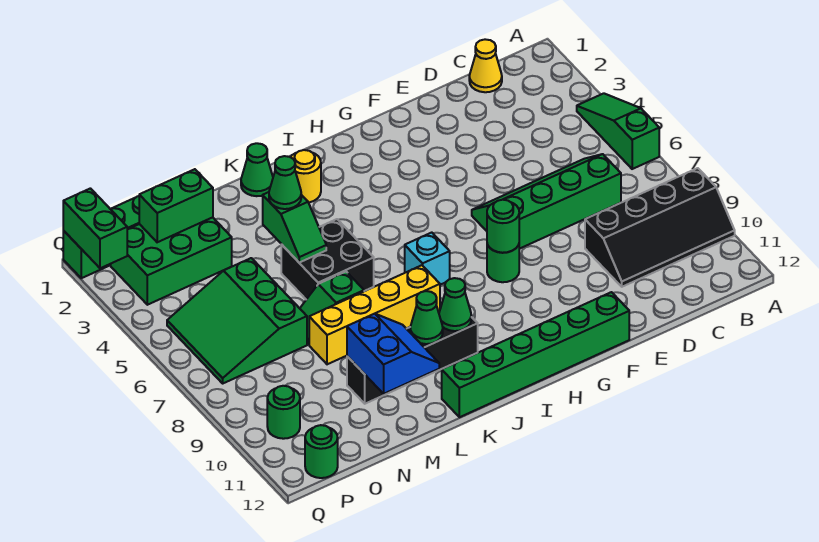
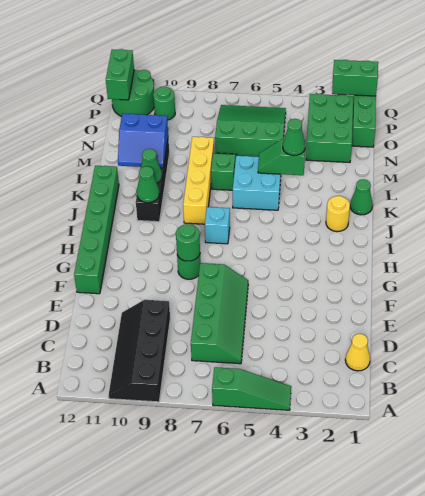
black 2x2 brick [281,219,374,300] -> cyan 2x2 brick [233,156,281,210]
green 1x2 brick [139,169,213,242] -> green 1x2 brick moved to [106,49,134,100]
green 1x1 round brick [305,425,338,478] -> green 2x2 round brick [112,70,154,117]

